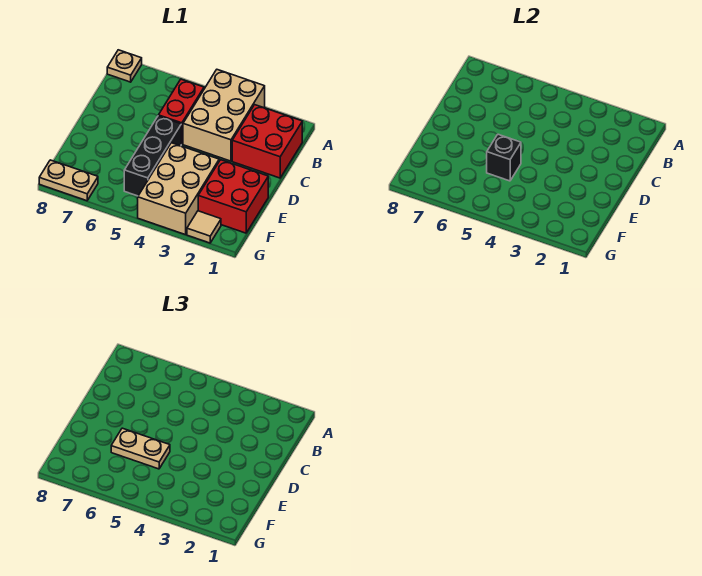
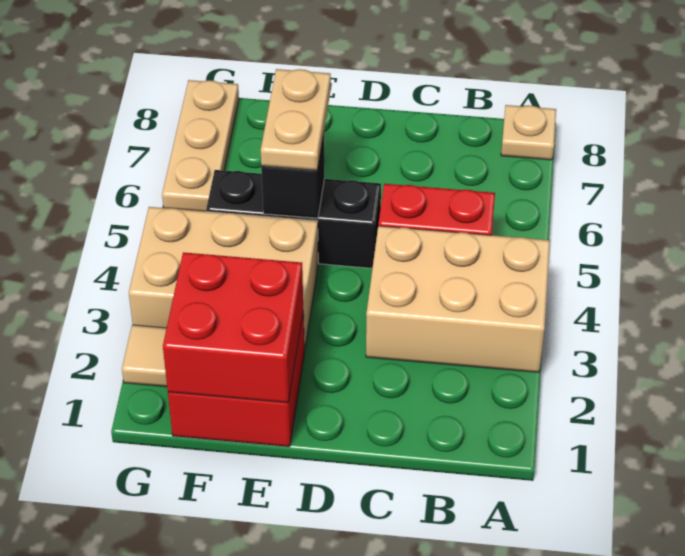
red 2x2 brick [232,105,302,178] -> red 2x2 brick moved to [163,252,303,403]
tan 1x2 plate [39,160,98,201] -> tan 1x3 plate [162,80,239,212]

